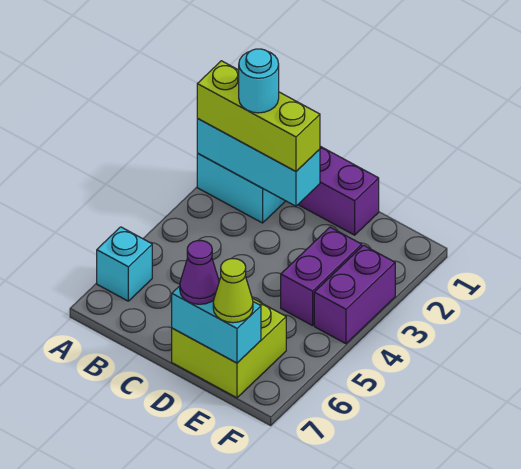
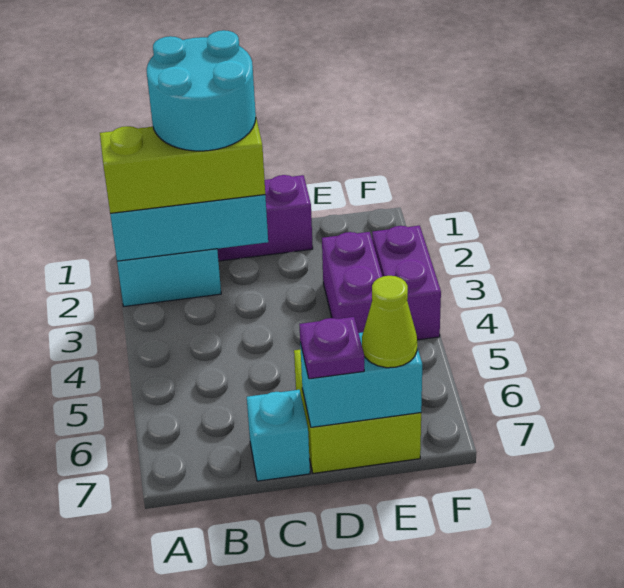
cyan 1x1 brick [97,227,152,301] -> cyan 1x1 brick moved to [247,390,310,481]
cyan 1x1 round brick [239,49,279,113] -> cyan 2x2 round brick [147,30,256,151]
purple 1x1 cone [180,241,219,304] -> purple 1x1 plate [299,317,364,379]

